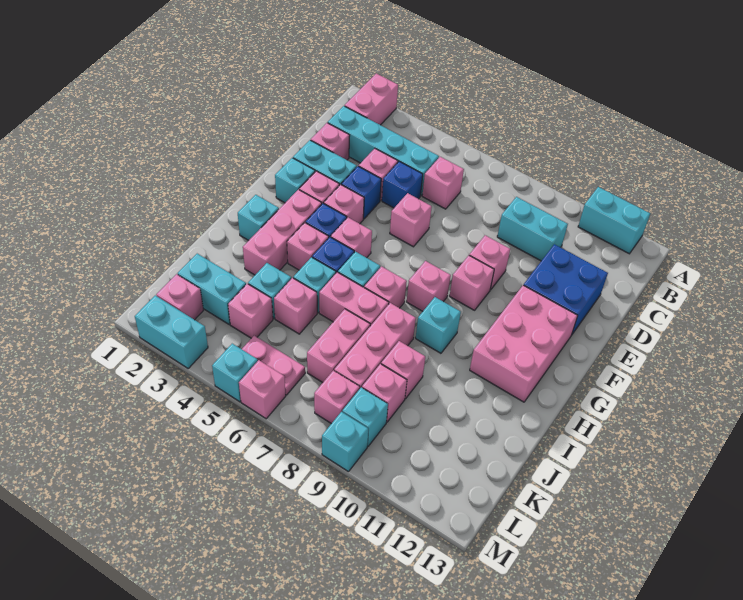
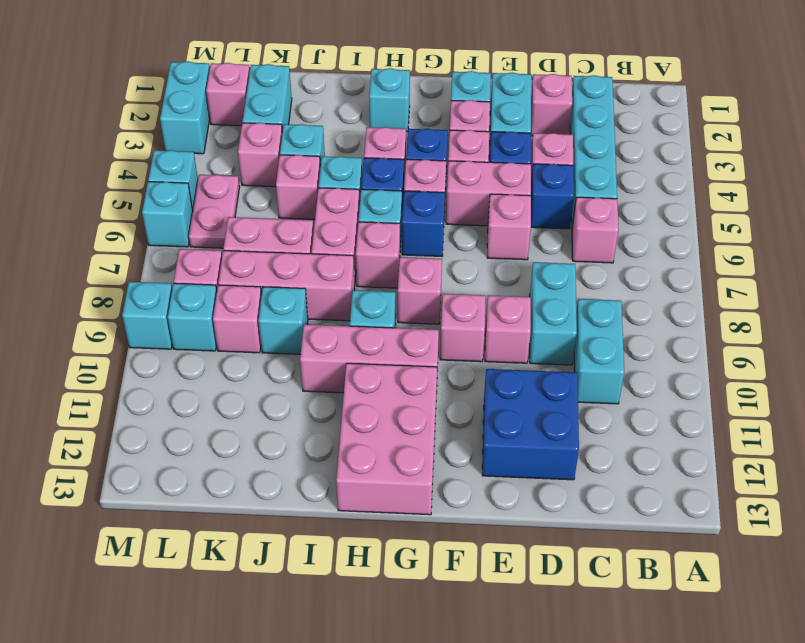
pink 1x2 brick [345,74,398,125] -> pink 1x2 brick moved to [446,161,531,226]
cyan 1x2 brick [578,187,650,254] -> cyan 1x2 brick moved to [530,262,577,365]
pink 2x3 brick [470,285,578,402] -> pink 2x3 brick turned to [336,363,437,515]
pink 1x3 brick [243,190,322,275] -> pink 1x3 brick moved to [300,324,439,393]
none -> blue 1x1 brick [402,191,445,256]
pink 1x1 brick [381,341,425,399] -> cyan 1x1 brick [258,287,308,354]
pink 1x1 brick [239,360,286,419] -> cyan 1x1 brick [142,182,193,247]

